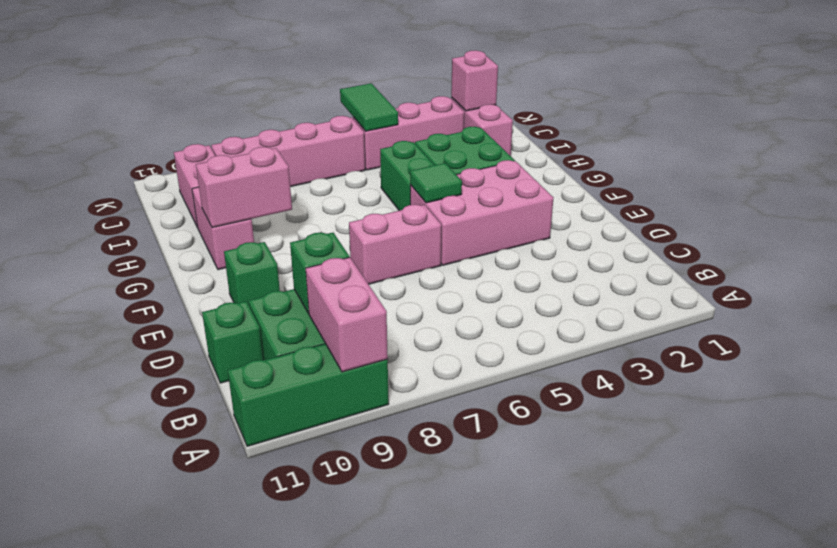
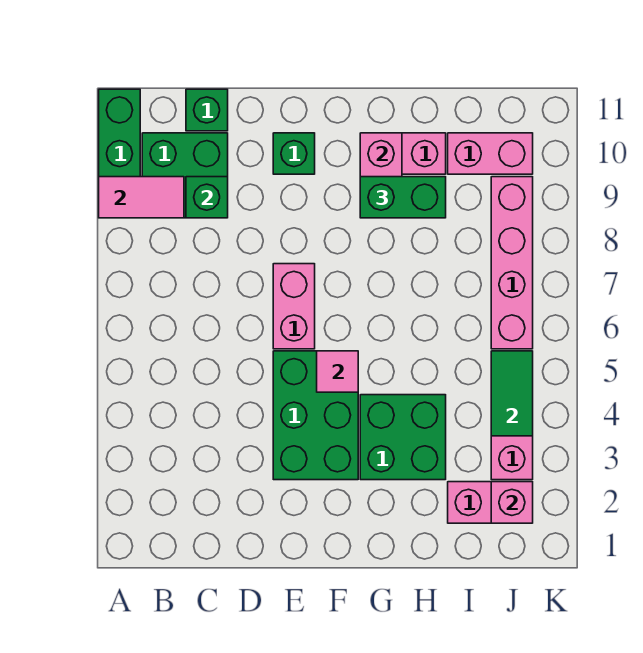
pink 1x2 brick [306,257,388,372] -> pink 1x2 tile [99,177,184,218]
pink 2x3 brick [410,160,553,265] -> green 2x3 brick [273,351,358,480]
green 1x1 tile [410,163,462,203] -> pink 1x1 tile [317,351,358,392]
green 1x2 brick [380,141,434,211] -> green 1x2 brick moved to [360,177,446,218]
green 1x2 tile [340,83,398,131] -> green 1x2 tile turned to [491,351,533,436]

